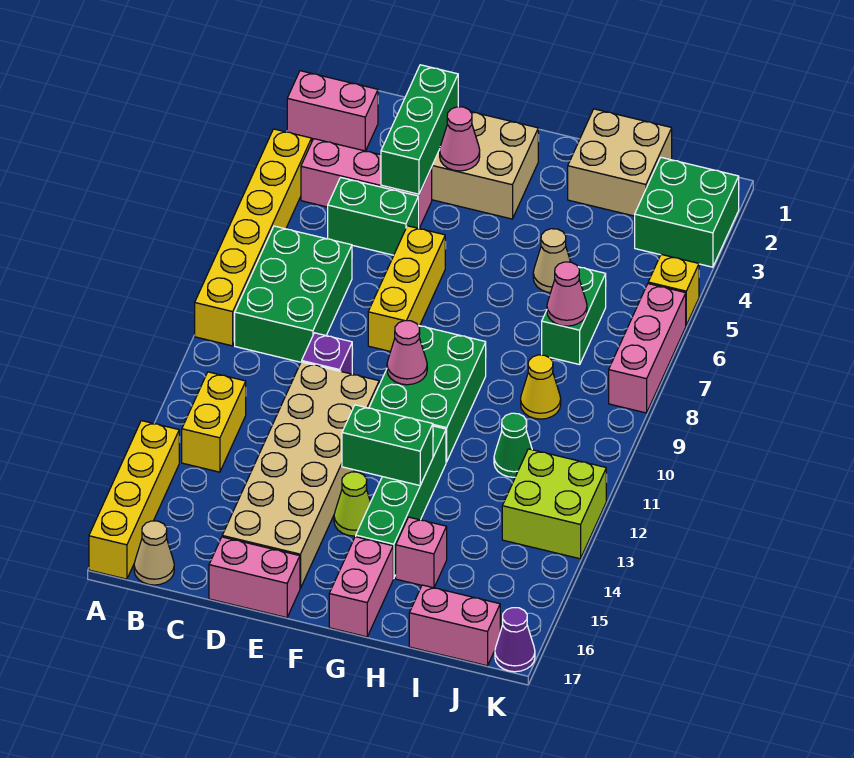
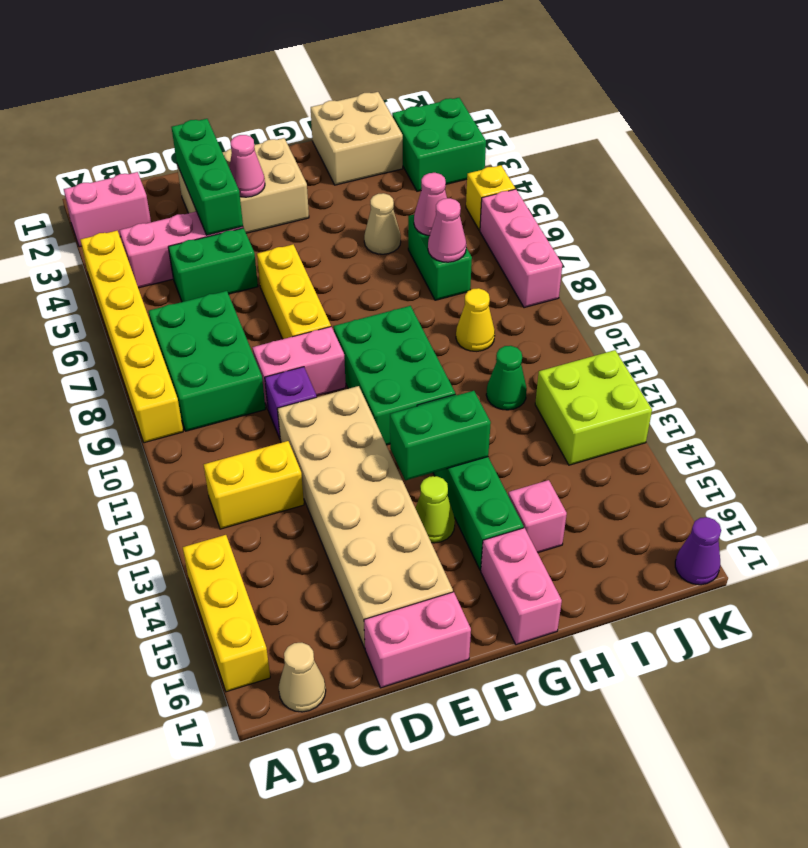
yellow 1x4 brick [89,421,179,579] -> yellow 1x3 brick [183,535,270,692]
yellow 1x2 brick [182,372,246,472] -> yellow 1x2 brick turned to [204,441,304,529]
pink 1x1 cone [387,321,427,385] -> pink 1x1 cone moved to [414,173,447,236]
pink 1x2 brick [409,585,500,666] -> pink 1x2 brick moved to [252,327,346,409]

